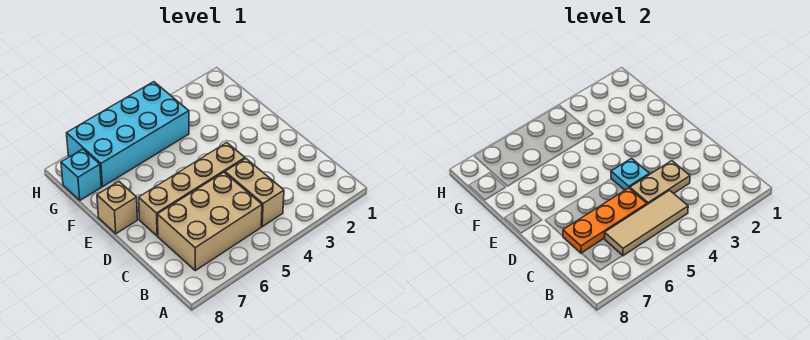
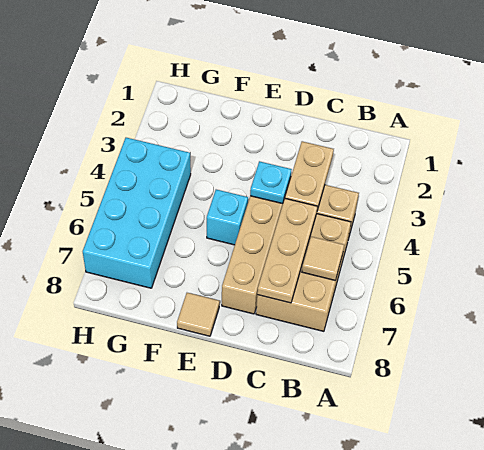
tan 1x3 tile [605,190,688,256] -> tan 1x1 tile [302,237,344,280]
orange 1x3 plate [563,188,647,253] -> tan 1x3 plate [257,199,318,303]
tan 1x1 brick [97,182,138,234] -> tan 1x1 tile [177,293,220,336]
cyan 1x1 brick [61,149,101,200] -> cyan 1x1 brick moved to [207,190,248,245]

